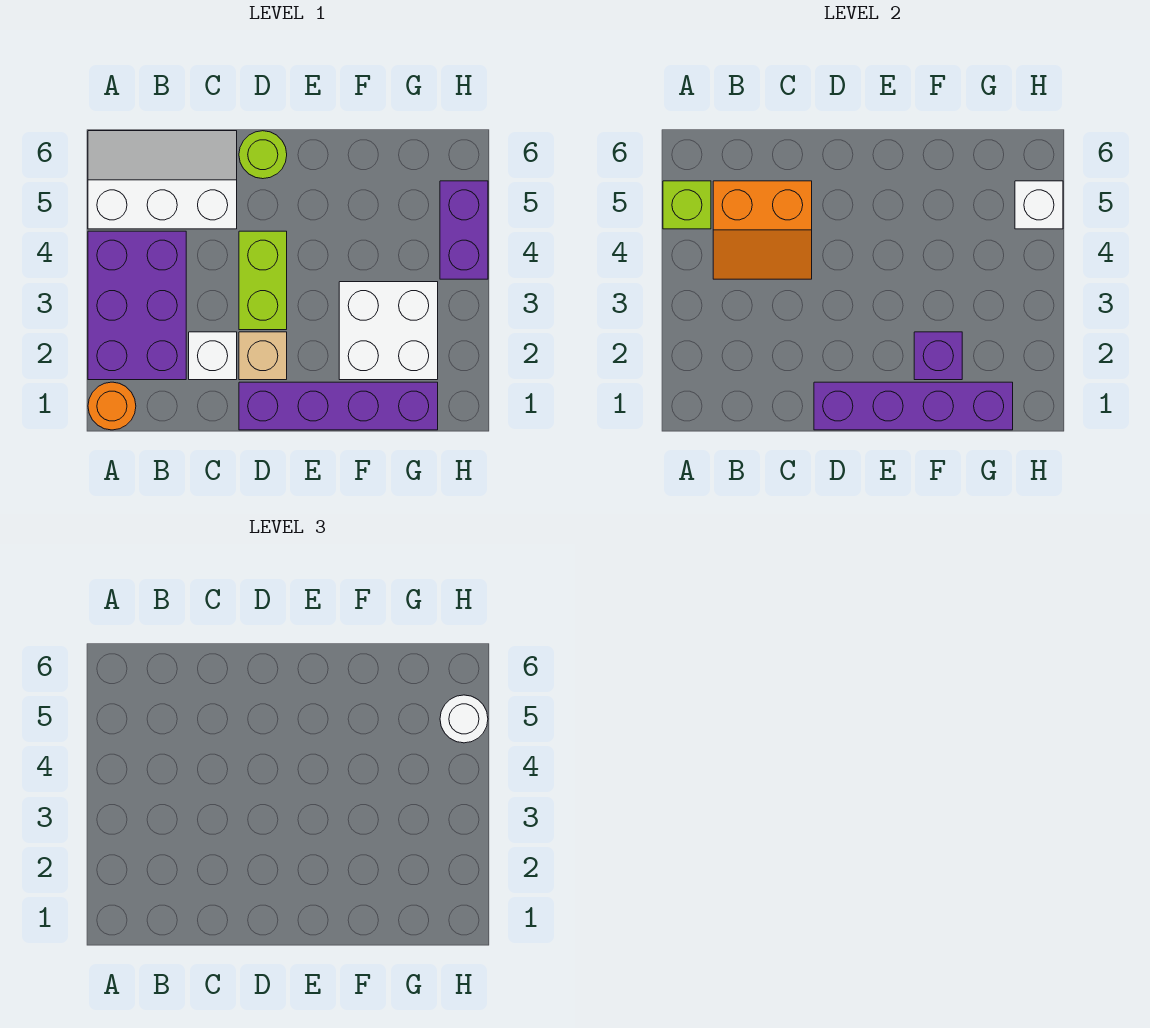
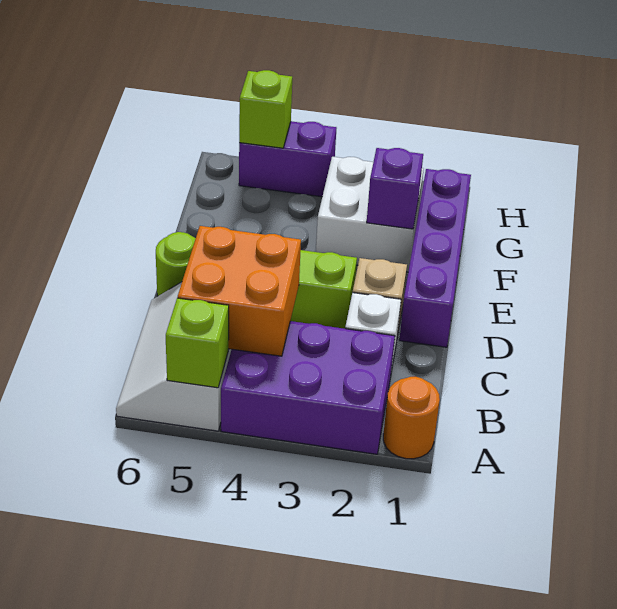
orange 2x2 slope [713,181,812,279] -> orange 2x2 brick [178,226,301,356]
purple 1x4 brick [814,382,1013,430] -> none
white 1x1 brick [1015,181,1063,229] -> lime 1x1 brick [239,70,292,148]
white 1x1 round brick [440,695,488,743] -> none

